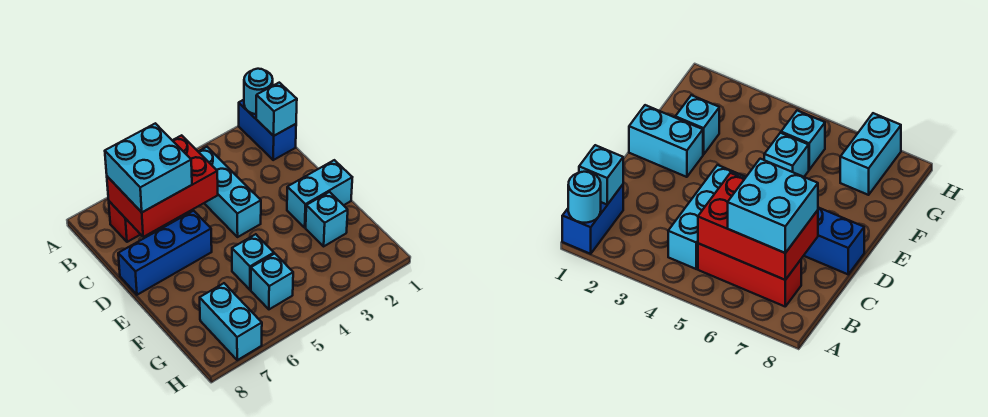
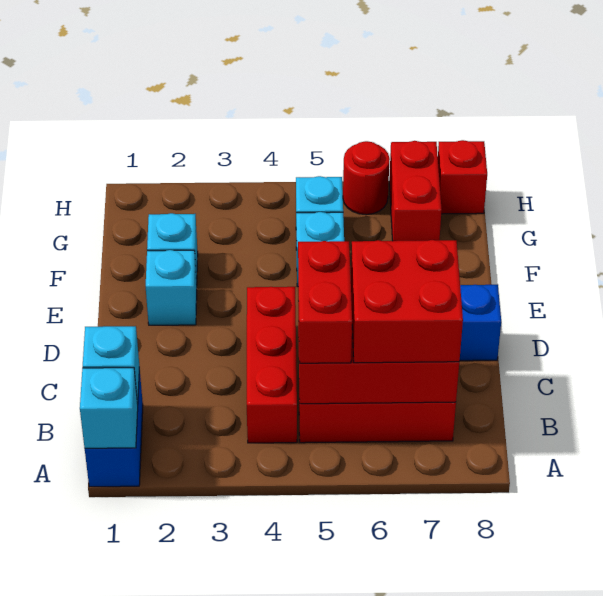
cyan 1x1 round brick [244,69,273,114] -> cyan 1x1 brick [80,368,138,448]
cyan 1x3 brick [199,147,261,237] -> red 1x3 brick [247,287,297,443]
none -> red 1x2 brick [298,241,352,363]
cyan 2x2 brick [105,123,192,212] -> red 2x2 brick [351,240,463,363]
cyan 1x2 brick [287,160,352,228] -> cyan 1x1 brick [146,250,197,325]
cyan 1x2 brick [200,283,262,360] -> red 1x2 brick [389,141,442,241]
none -> red 1x1 round brick [343,141,390,215]
none -> red 1x1 brick [438,140,487,214]

